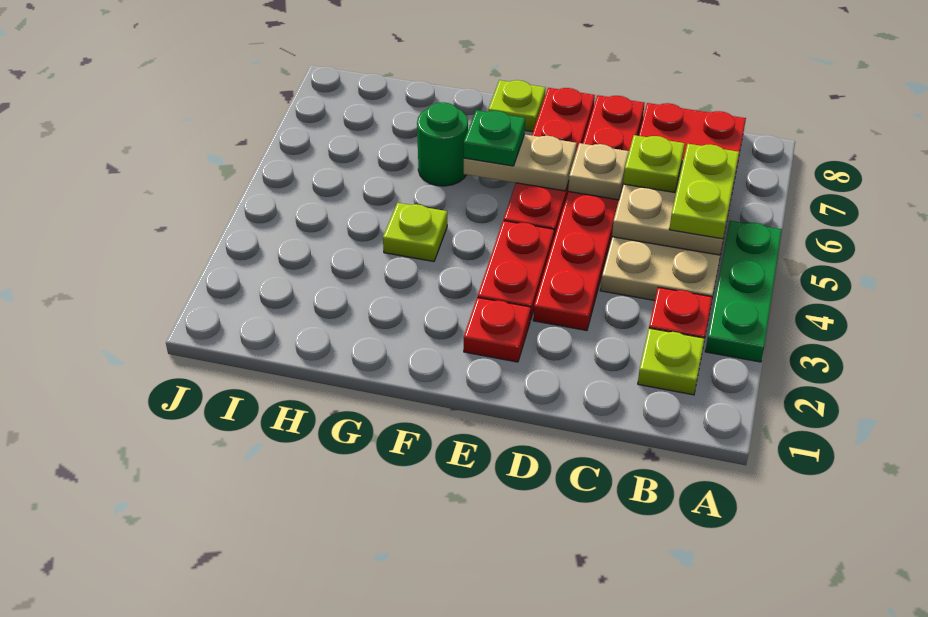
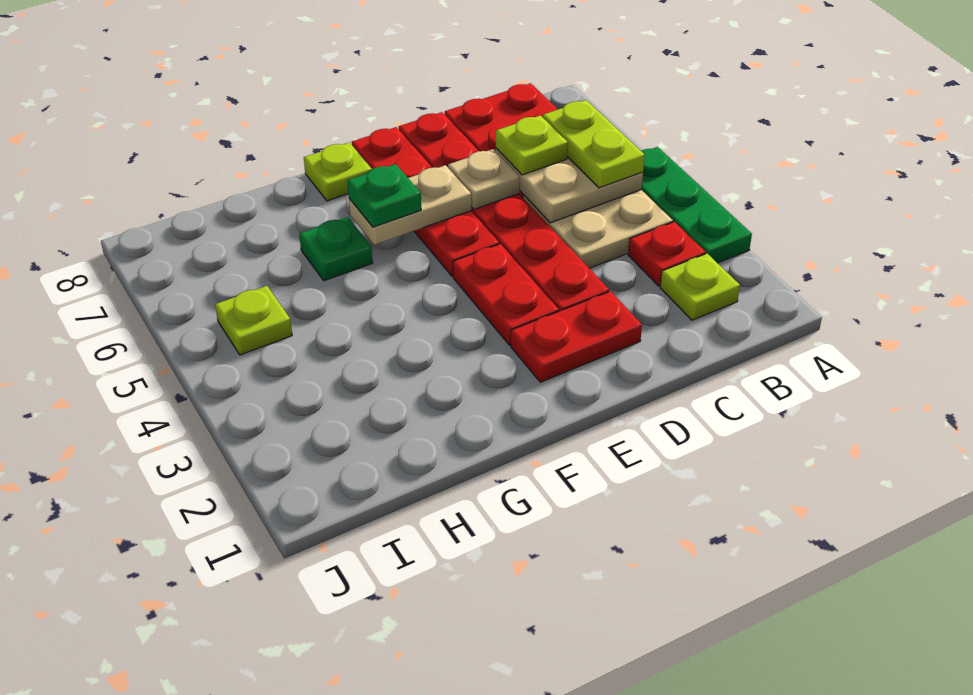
red 1x1 plate [464,297,531,362] -> red 1x2 plate [511,291,642,382]
lime 1x1 plate [383,203,447,262] -> lime 1x1 plate moved to [215,286,292,355]
green 1x1 round brick [417,102,468,186] -> green 1x1 plate [299,217,373,281]

